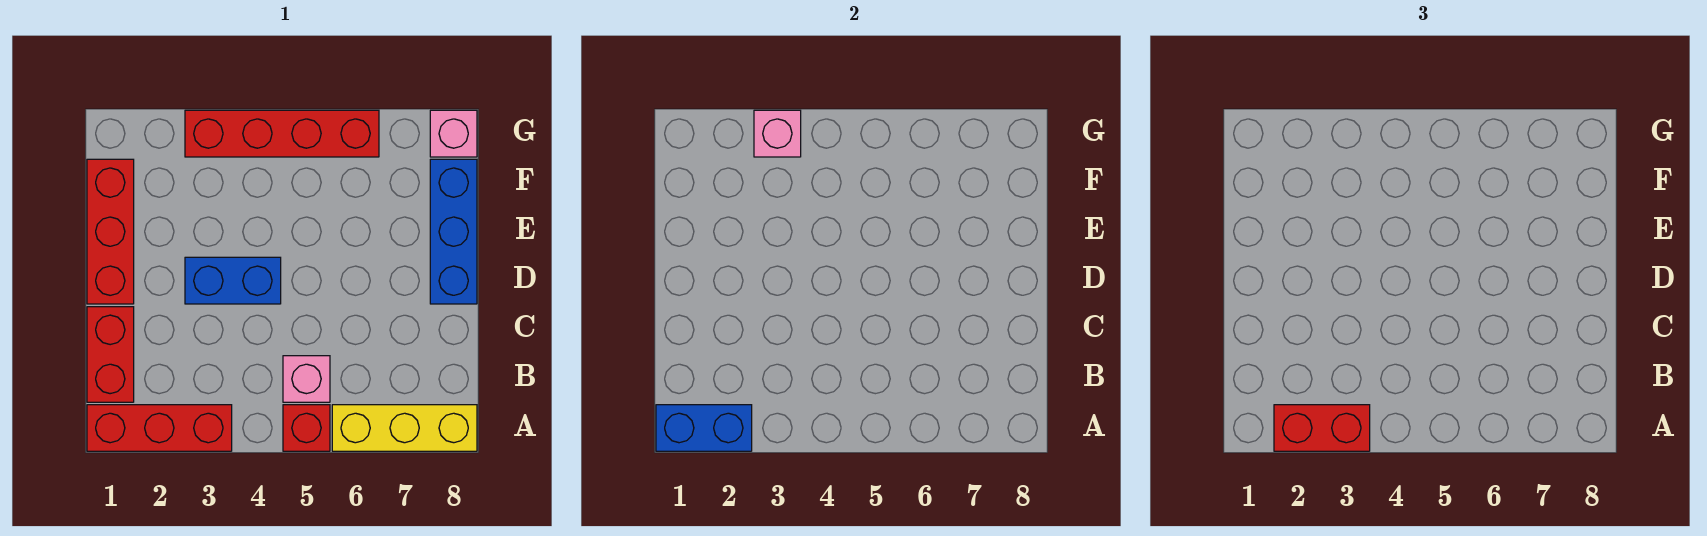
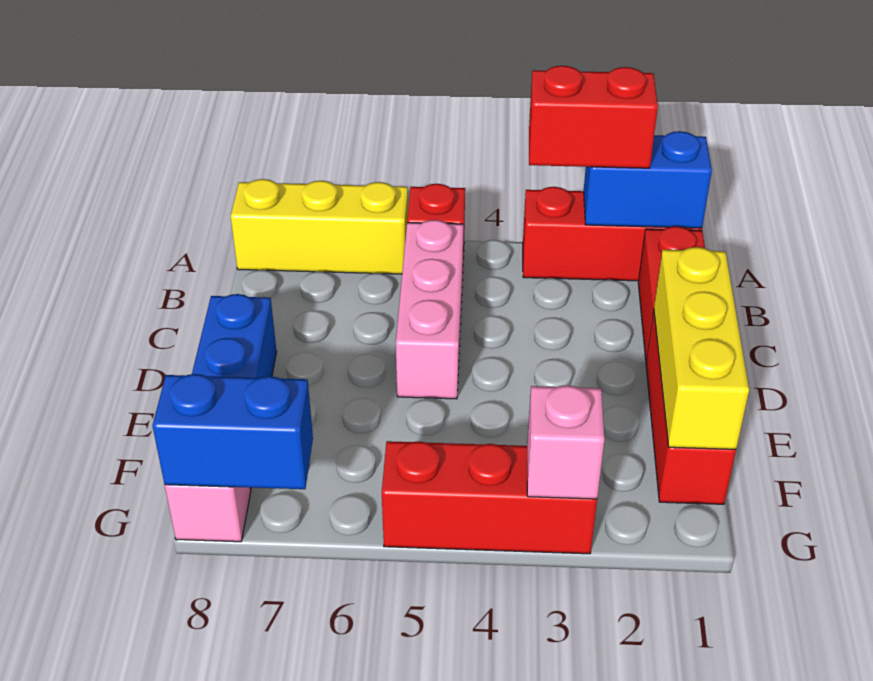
pink 1x1 brick [283,356,330,402] -> pink 1x3 brick [396,220,464,399]
none -> yellow 1x3 brick [654,247,749,449]
blue 1x2 brick [185,257,281,304] -> blue 1x2 brick moved to [152,374,313,489]
red 1x4 brick [185,110,379,157] -> red 1x3 brick [382,441,597,554]

